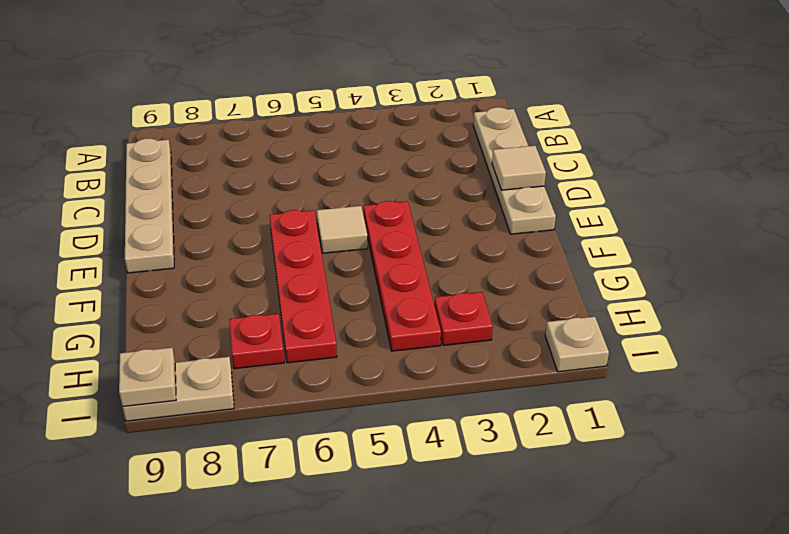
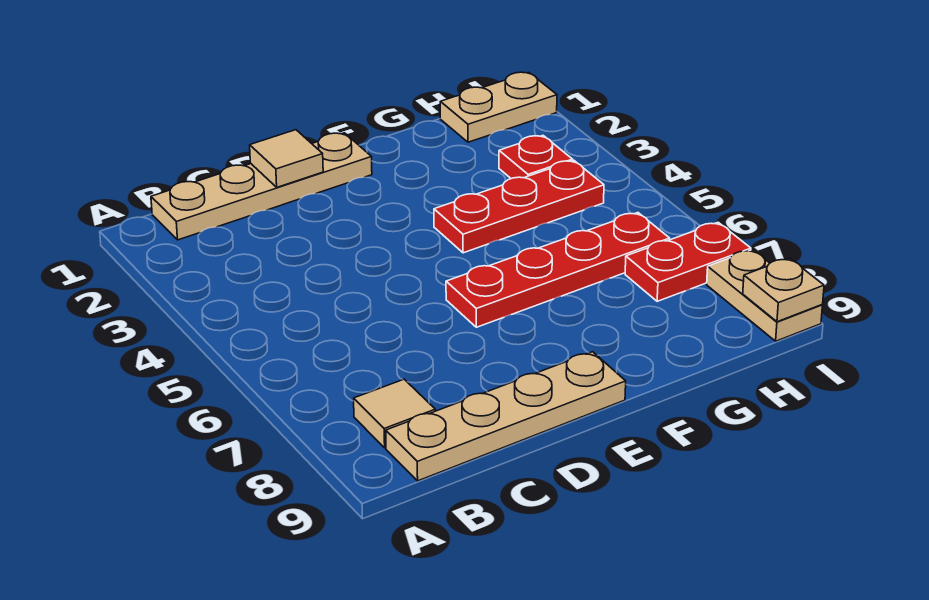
red 1x4 plate [364,201,441,351] -> red 1x3 plate [434,161,604,253]
tan 1x1 tile [317,206,368,253] -> tan 1x1 tile moved to [354,379,435,448]
red 1x1 plate [229,314,284,369] -> red 1x2 plate [625,222,751,301]
tan 1x1 plate [545,317,609,372] -> tan 1x2 plate [440,72,557,142]

